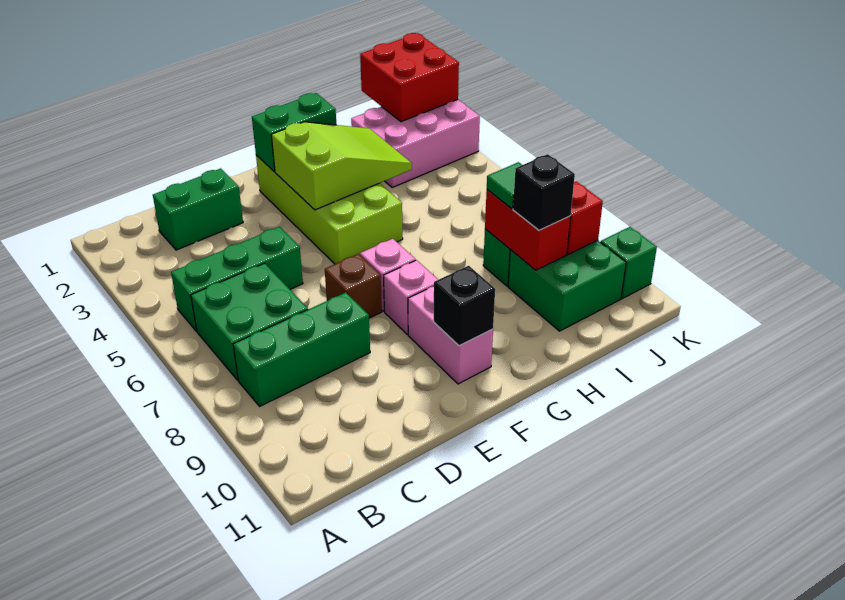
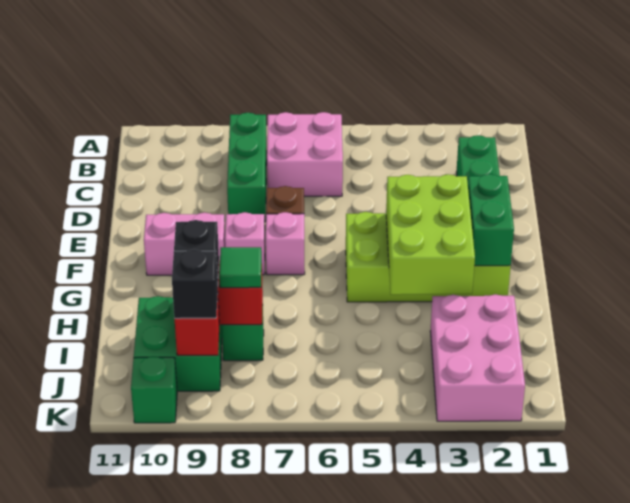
green 1x3 brick [171,227,303,331] -> none
green 2x2 brick [191,263,308,380] -> pink 2x2 brick [267,112,343,196]
lime 2x3 slope [271,122,412,210] -> lime 2x3 brick [386,174,475,295]
black 1x1 brick [434,266,495,346] -> black 1x1 brick moved to [172,249,218,318]
red 2x2 brick [360,33,459,122] -> none

